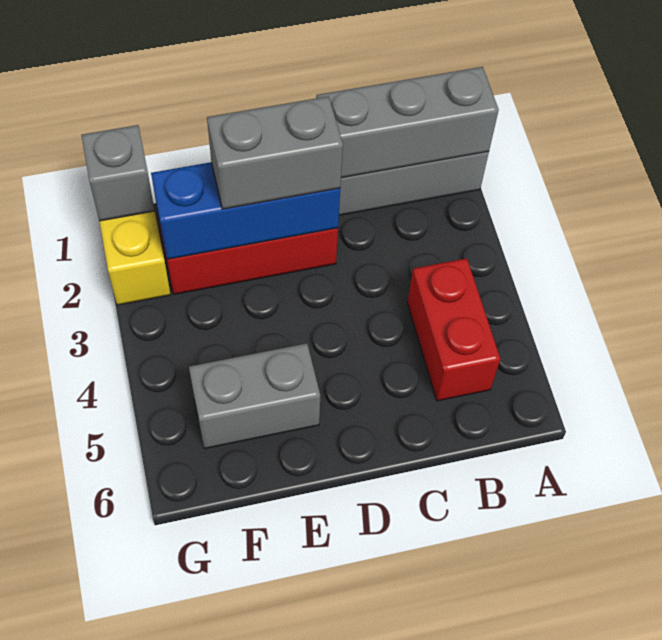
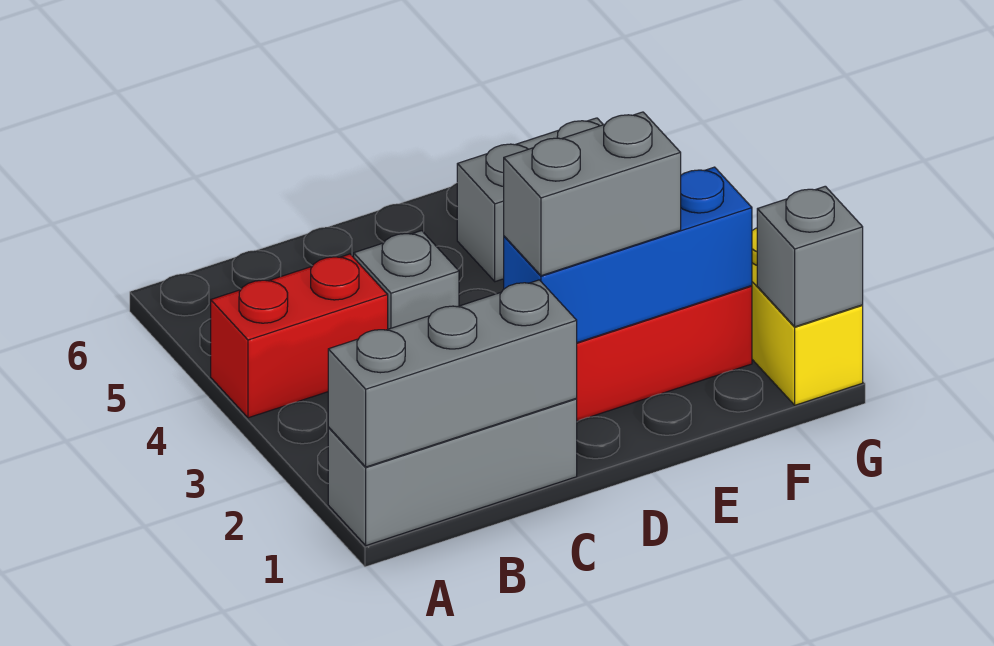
red 1x2 brick [407,258,500,401] -> red 1x2 brick turned to [211,254,388,418]
none -> grey 1x1 brick [354,231,459,329]

